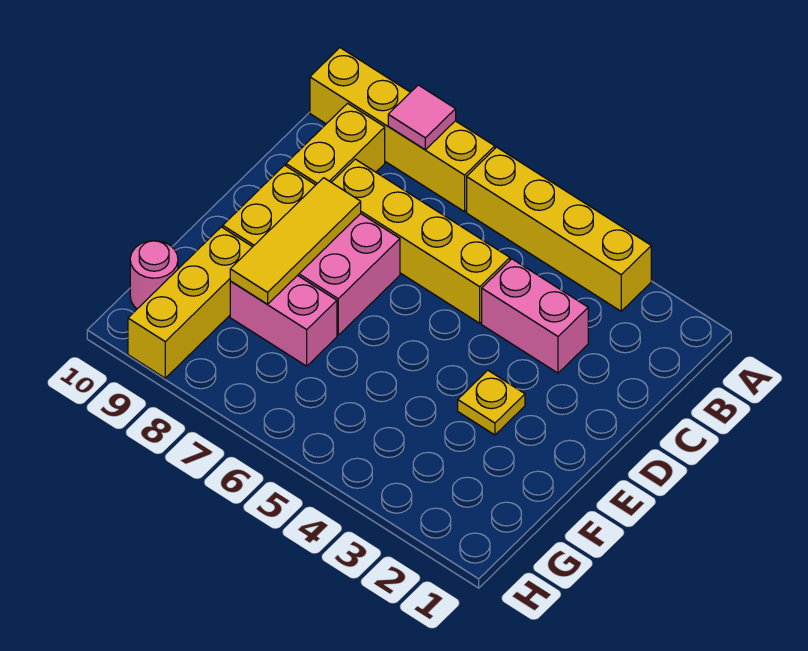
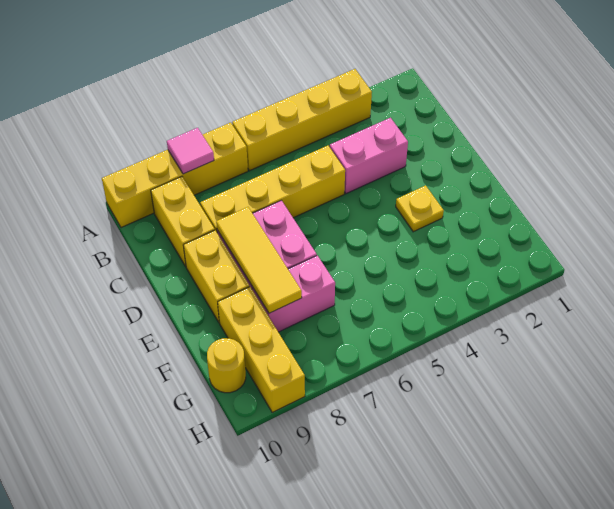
pink 1x1 round brick [130,241,178,309] -> yellow 1x1 round brick [207,338,246,393]

